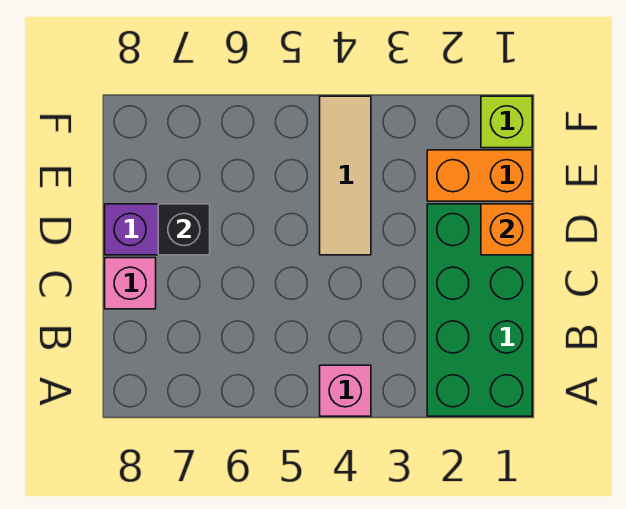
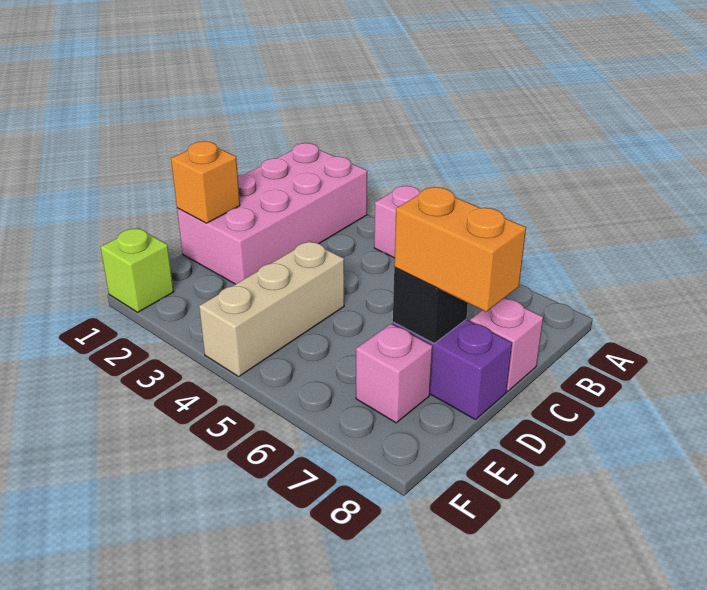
green 2x4 brick [427,204,532,416] -> pink 2x4 brick [177,143,367,284]
tan 1x3 tile [320,96,371,255] -> tan 1x3 brick [199,241,344,377]
orange 1x2 brick [427,150,532,201] -> orange 1x2 brick moved to [394,187,526,312]
none -> pink 1x1 brick [356,324,433,423]

